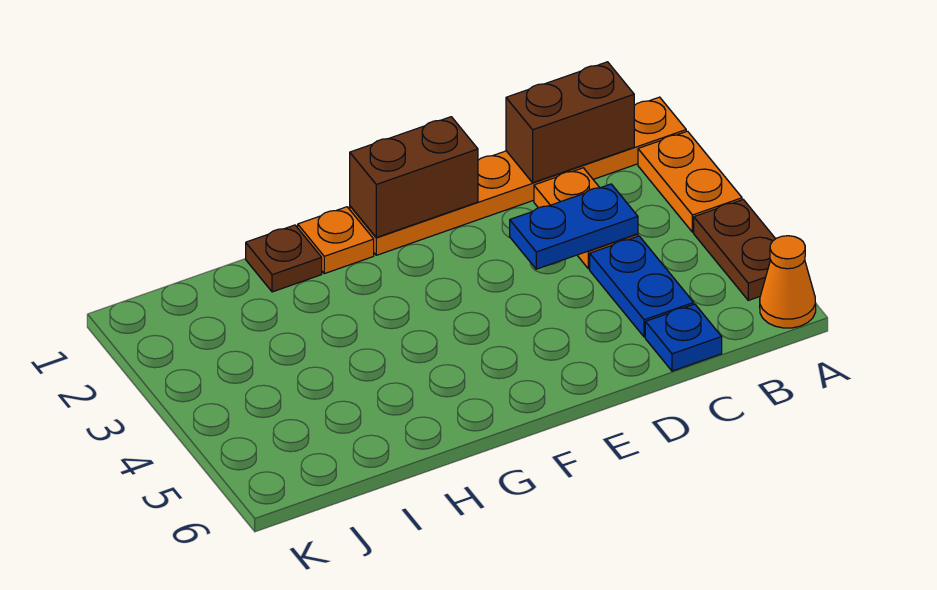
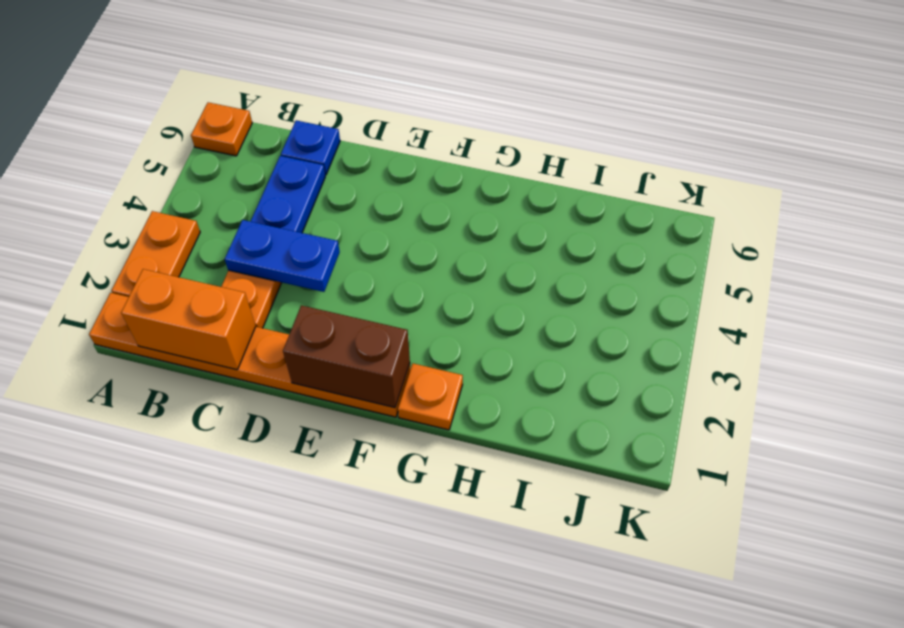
brown 1x2 plate [694,200,775,300] -> none
orange 1x1 cone [760,236,816,328] -> orange 1x1 plate [191,102,252,156]
brown 1x2 brick [506,62,634,183] -> orange 1x2 brick [121,269,256,370]
brown 1x1 plate [246,225,322,292] -> none

